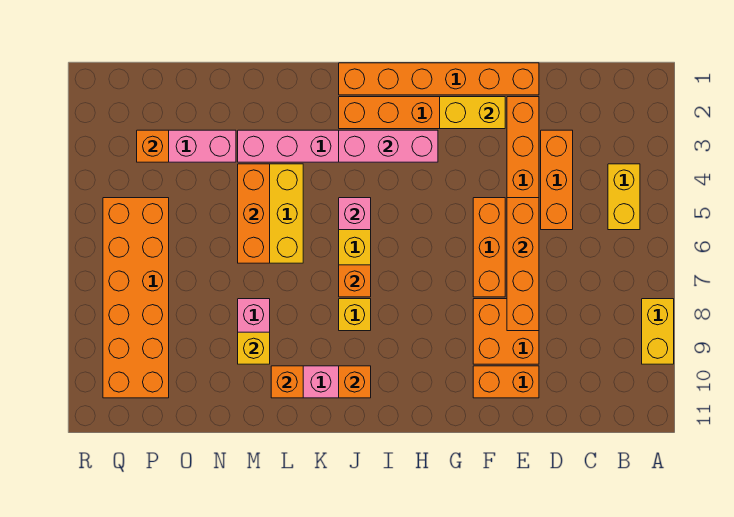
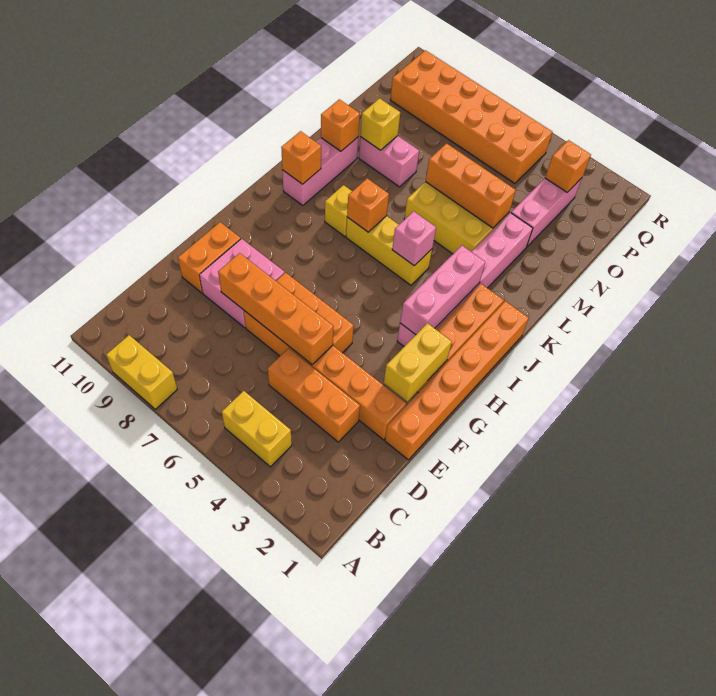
orange 2x2 brick [473,299,539,364] -> pink 2x2 brick [200,239,285,328]

